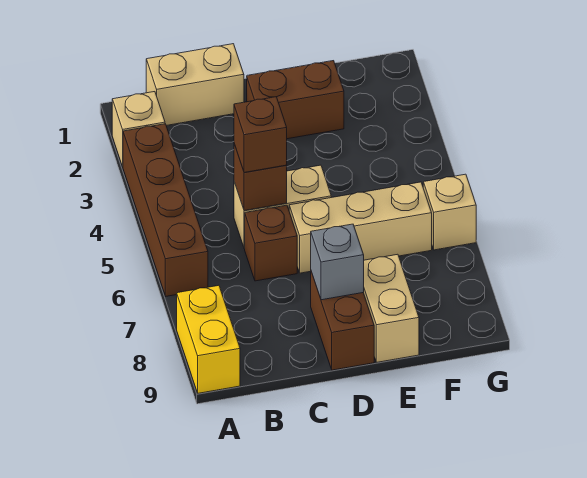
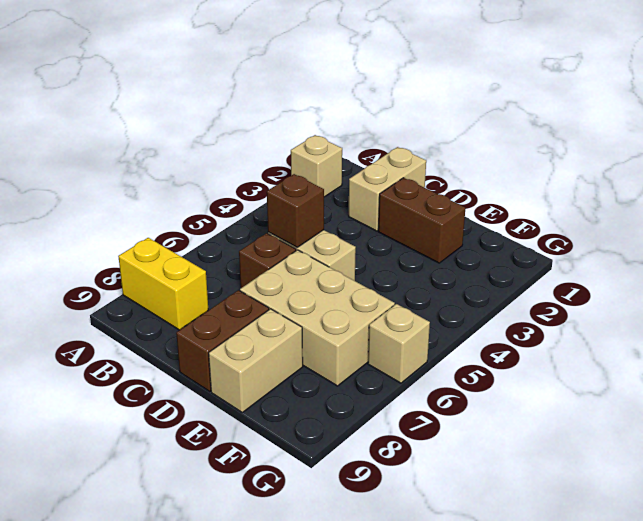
brown 1x4 brick [123,124,208,296] -> none
yellow 1x2 brick [177,285,240,393] -> yellow 1x2 brick turned to [118,238,208,330]
tan 1x2 brick [146,44,244,126] -> tan 1x2 brick turned to [349,147,426,231]
brown 1x1 brick [234,97,287,173] -> none
tan 1x3 brick [289,182,432,273] -> tan 2x3 brick [240,250,395,386]
grey 1x1 brick [311,224,364,300] -> none

